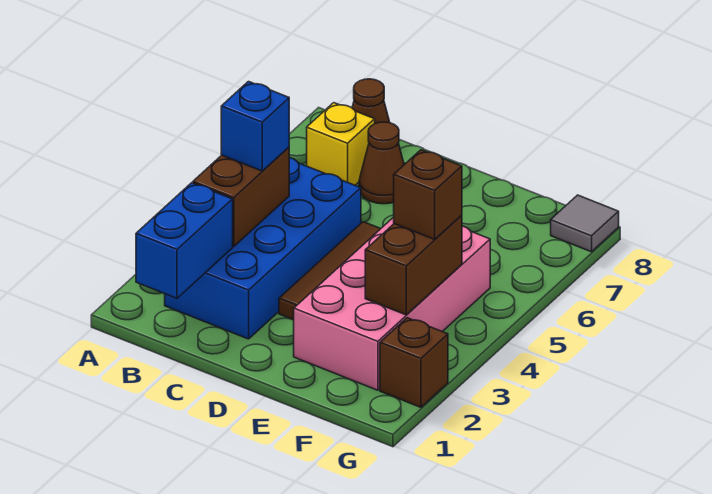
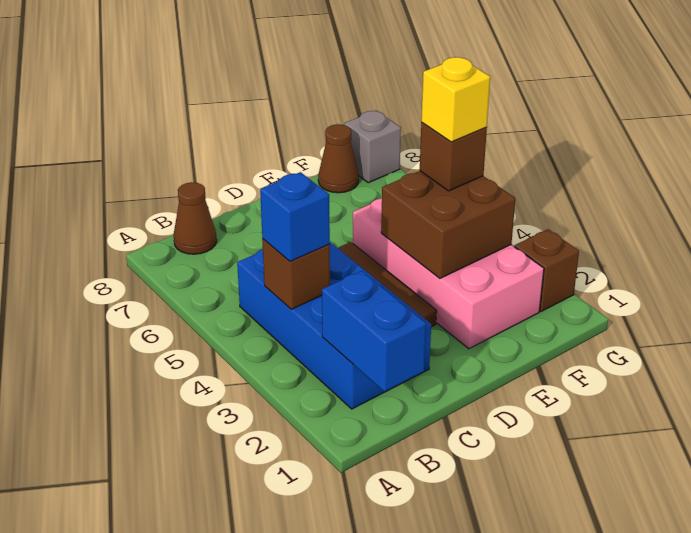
brown 1x2 brick [193,147,289,247] -> brown 1x1 brick [262,239,330,309]
yellow 1x1 brick [307,103,375,185] -> yellow 1x1 brick moved to [421,57,490,142]
brown 1x1 cone [359,122,404,204] -> brown 1x1 cone moved to [318,124,359,193]
brown 1x2 brick [365,215,462,315] -> brown 2x2 brick [381,171,515,278]
grey 1x1 tile [551,195,619,252] -> grey 1x1 brick [344,111,401,183]

